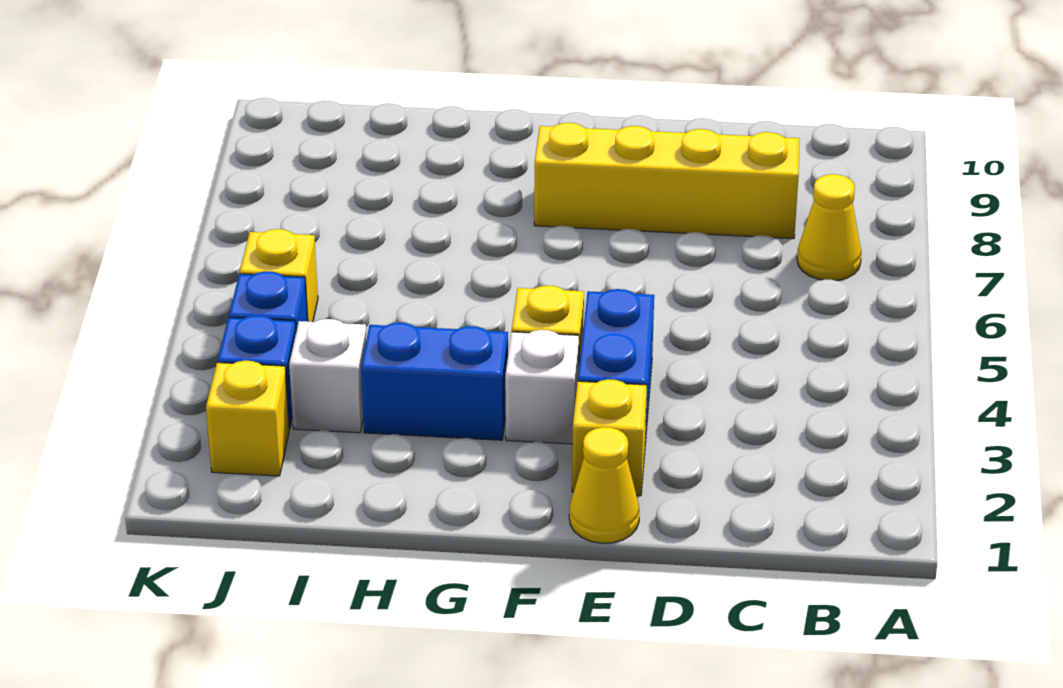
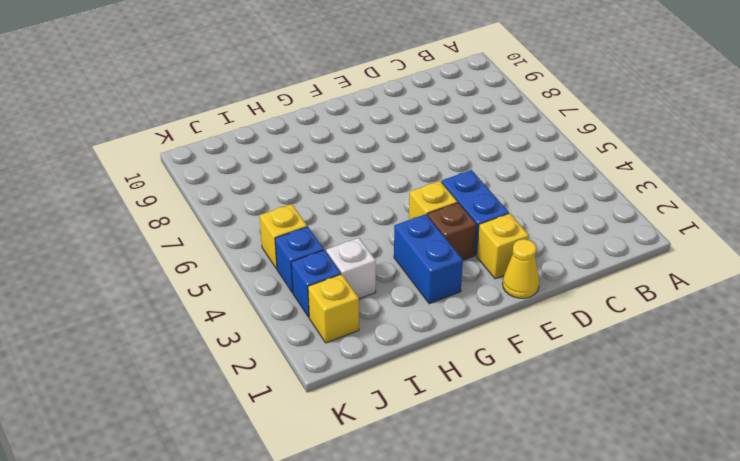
yellow 1x1 cone [797,174,861,281] -> none
yellow 1x4 brick [534,123,800,239] -> none
white 1x1 brick [505,330,579,444] -> brown 1x1 brick [427,203,477,260]
blue 1x2 brick [361,322,508,440] -> blue 1x2 brick turned to [394,214,463,304]

